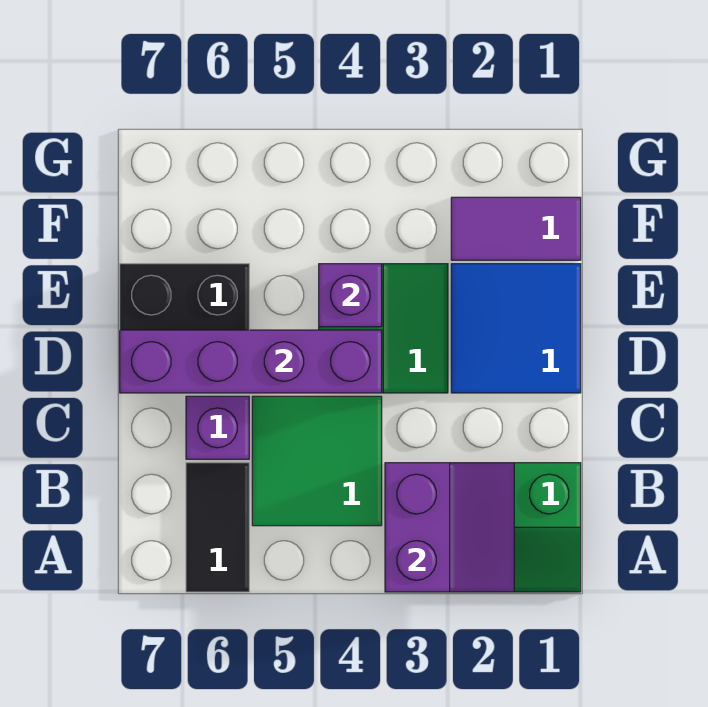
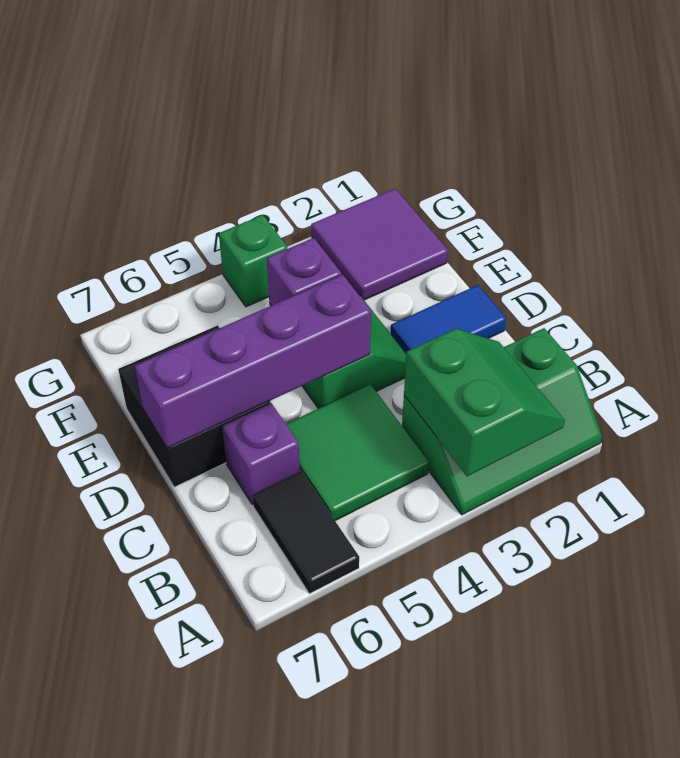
purple 2x2 slope [385,463,514,592] -> green 2x2 slope [404,329,565,476]
blue 2x2 tile [451,264,581,393] -> blue 1x2 tile [391,285,506,353]
purple 1x2 tile [451,197,581,260] -> purple 2x2 tile [311,189,448,300]
none -> green 1x1 brick [219,215,287,307]

